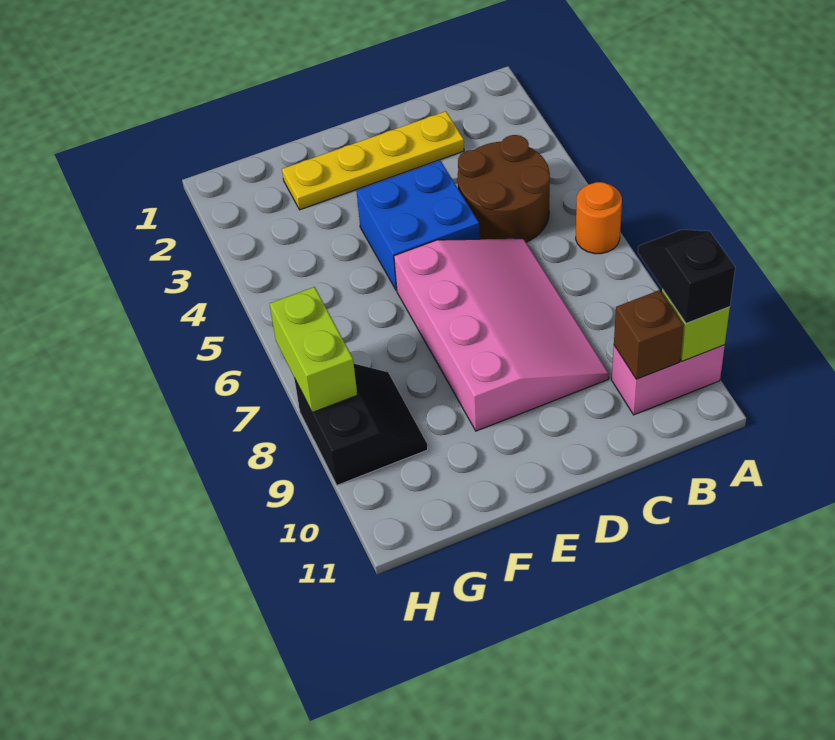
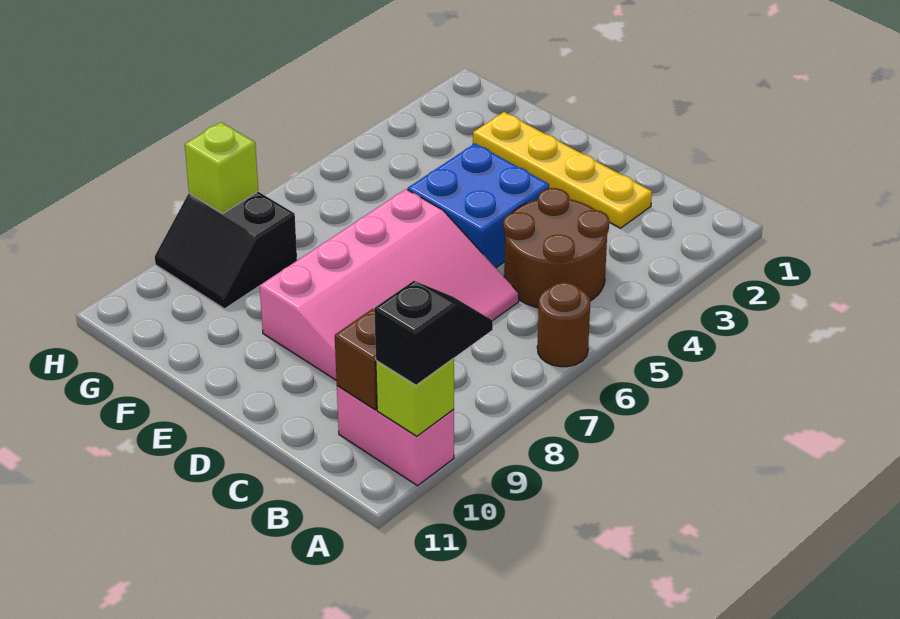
orange 1x1 round brick [576,182,622,254] -> brown 1x1 round brick [537,282,590,367]
black 2x2 slope [294,364,428,485] -> black 2x2 slope turned to [155,192,297,309]
lime 1x2 brick [270,287,357,412] -> lime 1x1 brick [185,122,258,213]

